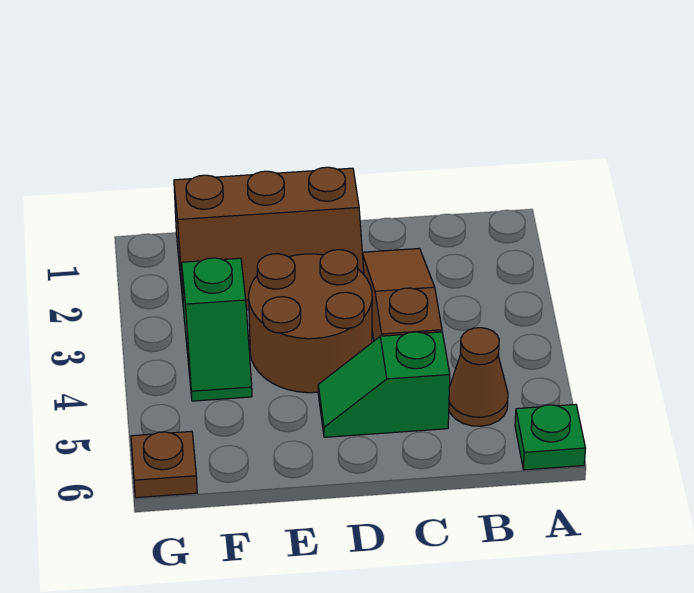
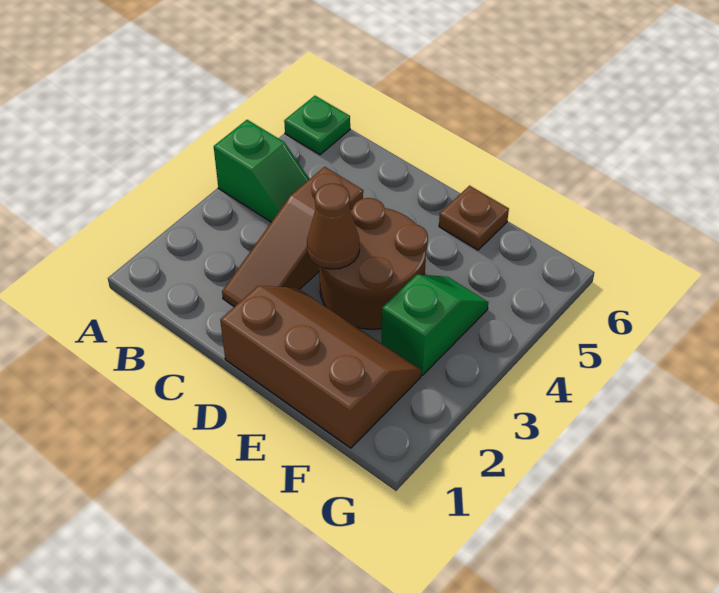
brown 1x1 cone [449,328,508,426] -> brown 1x1 cone moved to [307,184,360,269]
green 1x2 slope [318,332,450,437] -> green 1x2 slope moved to [214,120,309,222]
brown 1x1 plate [131,431,197,498] -> brown 1x1 plate moved to [439,186,509,250]

